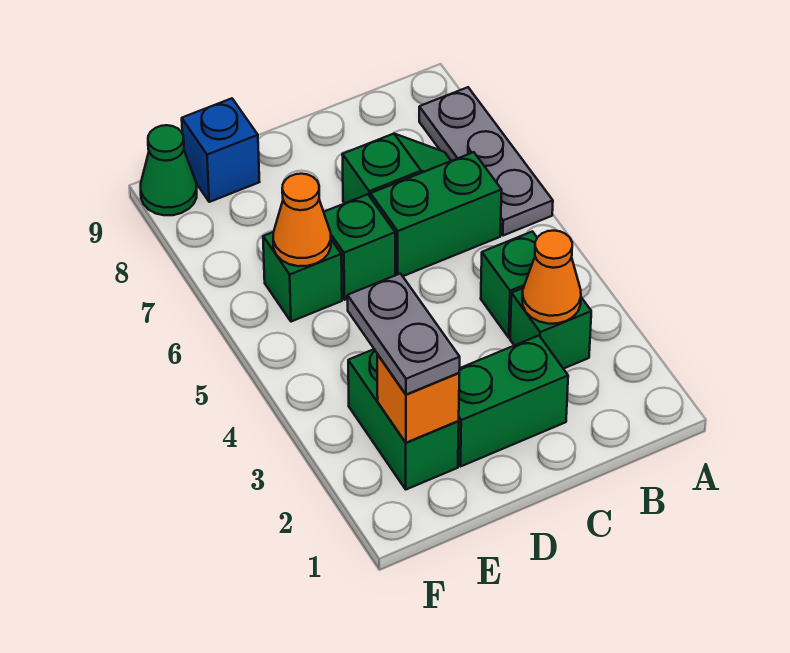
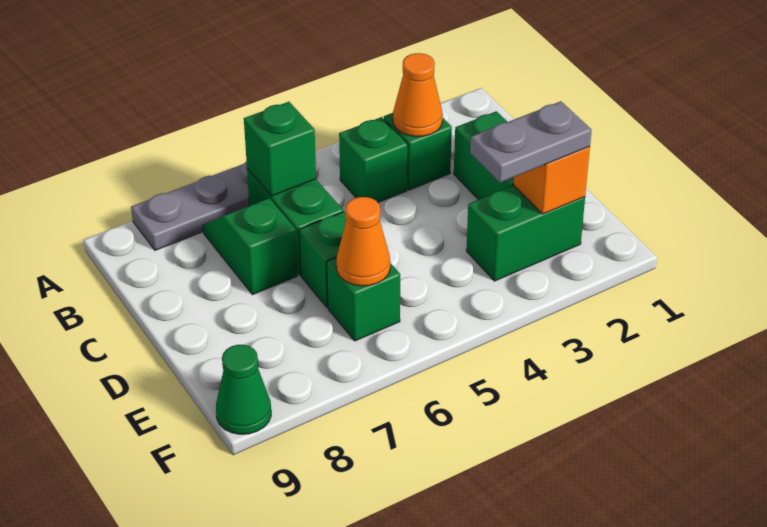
none -> green 1x1 brick [244,102,316,196]
blue 1x1 brick [182,98,259,202] -> none

